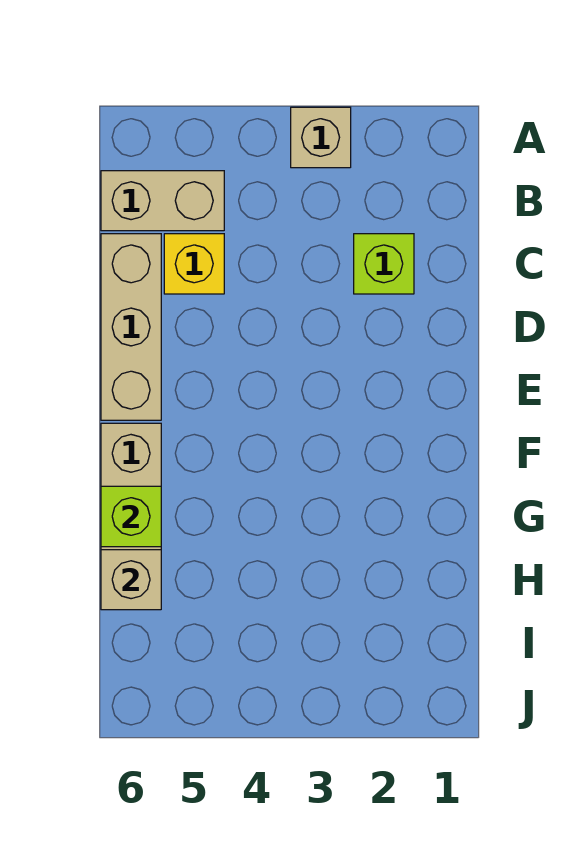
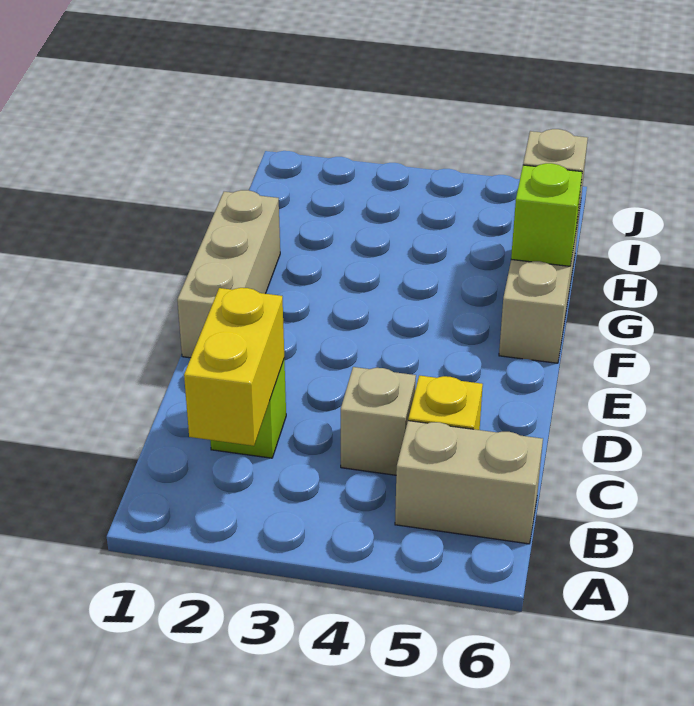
tan 1x1 brick [291,107,351,168] -> tan 1x1 brick moved to [341,367,416,475]
none -> yellow 1x2 brick [184,288,284,446]
tan 1x3 brick [101,234,161,420] -> tan 1x3 brick moved to [177,190,280,358]

